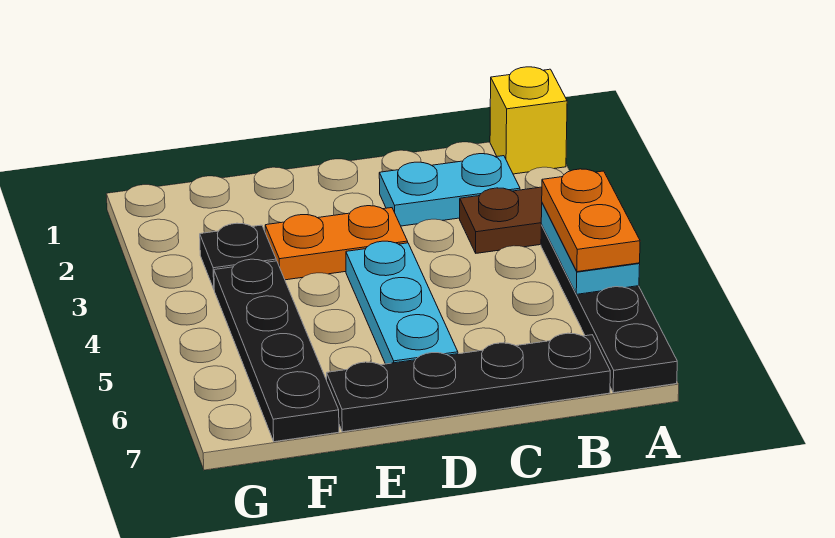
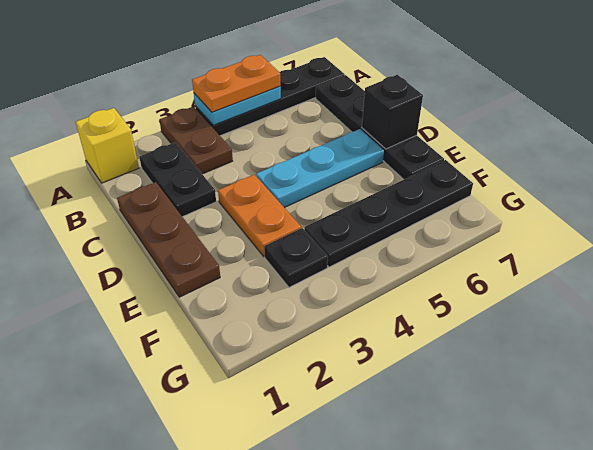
cyan 1x2 plate [379,154,520,226] -> black 1x2 plate [139,142,216,217]
none -> brown 1x3 plate [117,182,220,297]
none -> black 1x1 brick [362,75,423,149]

